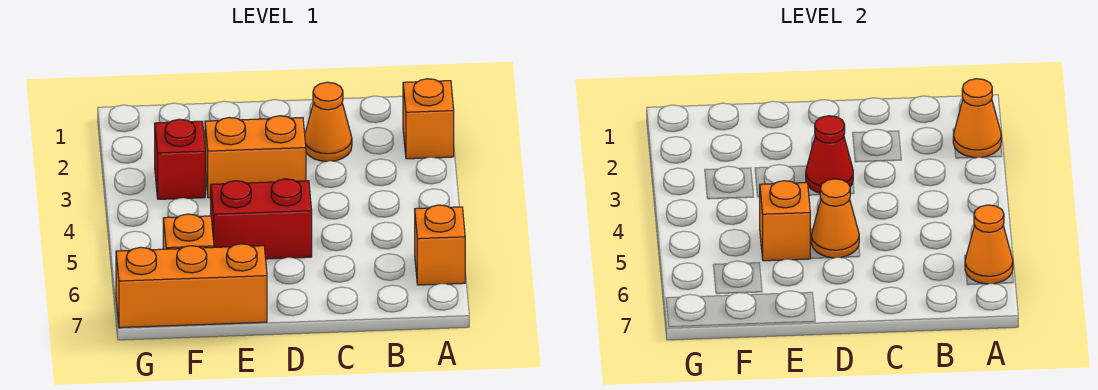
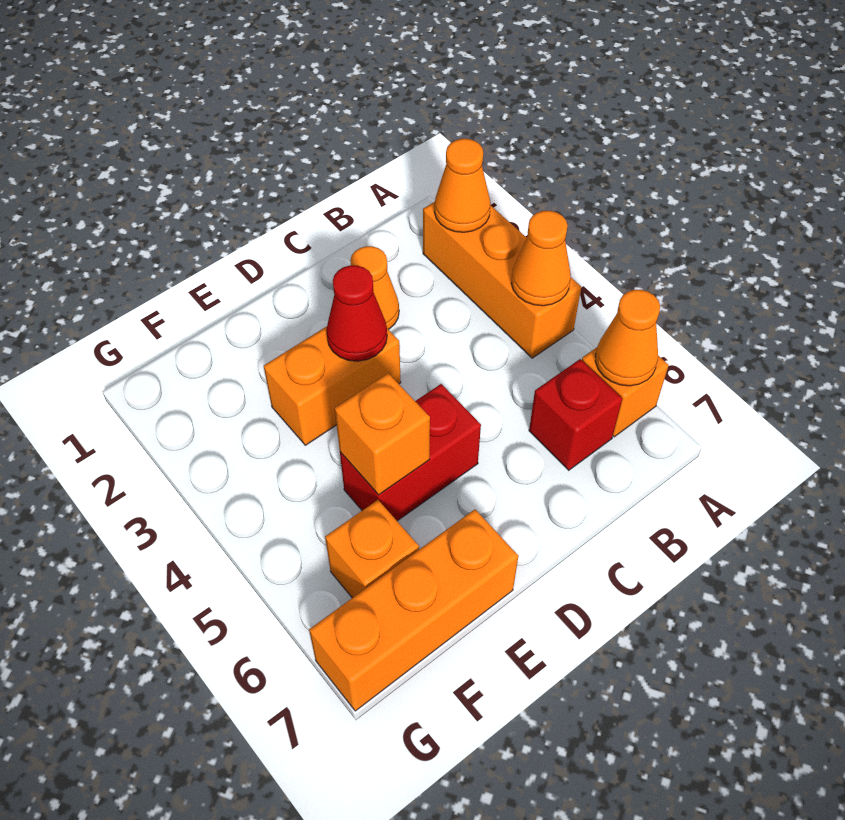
orange 1x1 brick [403,79,454,159] -> orange 1x3 brick [423,202,581,358]
orange 1x1 cone [811,179,859,258] -> orange 1x1 cone moved to [511,211,571,306]
red 1x1 brick [155,119,205,199] -> red 1x1 brick moved to [529,359,622,470]

